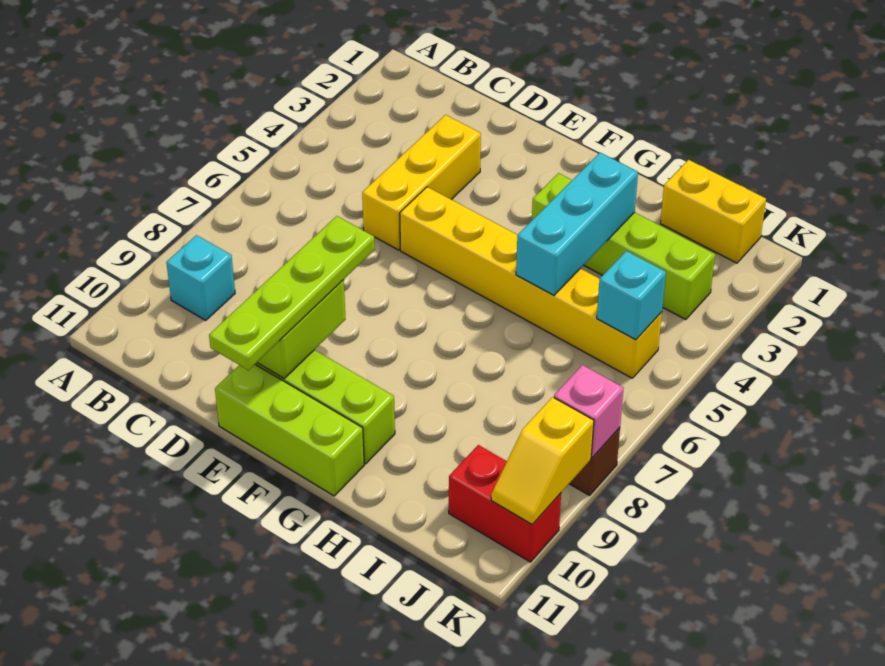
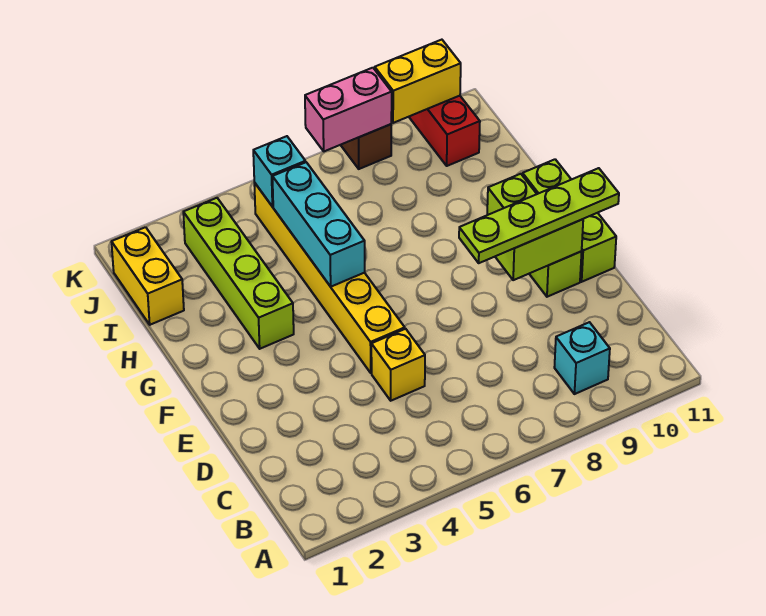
yellow 1x3 brick [362,115,481,250] -> yellow 1x1 brick [371,329,425,401]
cyan 1x3 brick [516,153,638,295] -> cyan 1x3 brick turned to [272,162,365,287]
pink 1x1 brick [554,365,624,457] -> pink 1x2 brick [305,68,392,151]
yellow 1x2 slope [491,397,594,524] -> yellow 1x2 brick [375,40,461,123]

